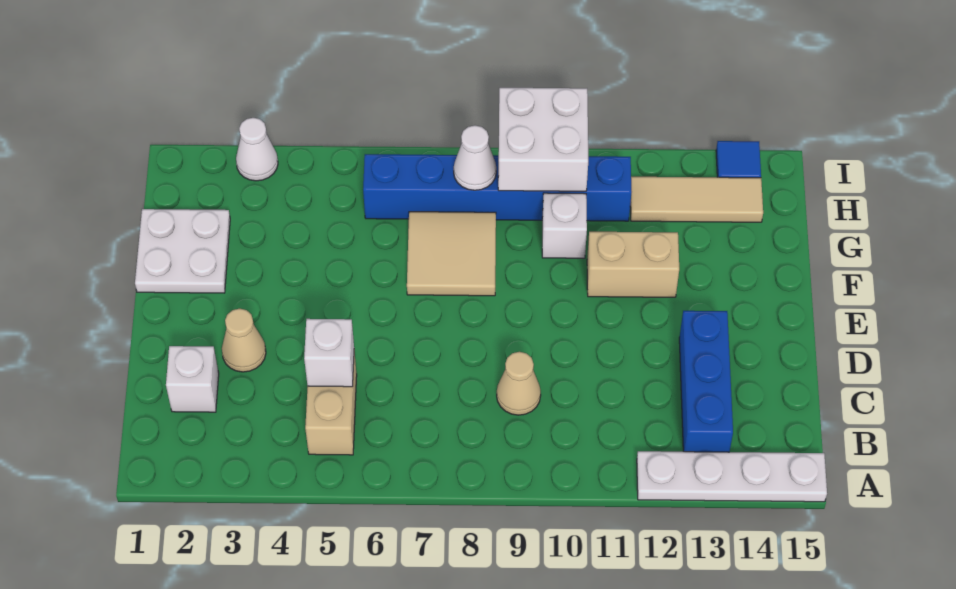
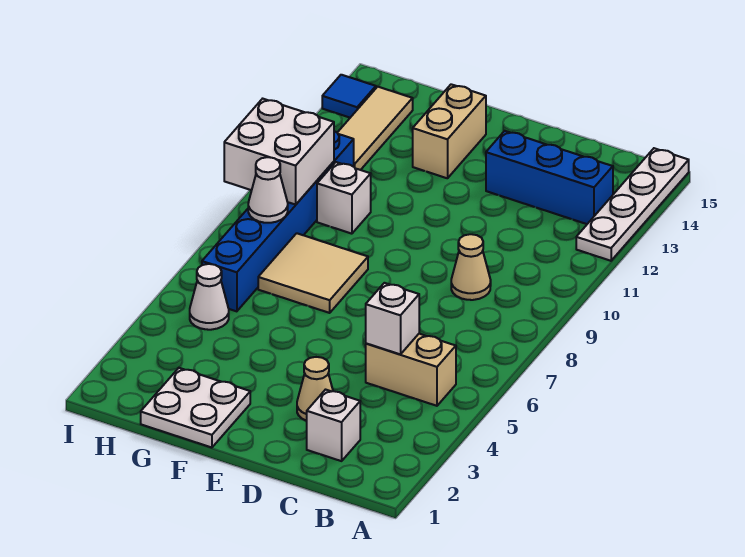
tan 1x2 brick [587,232,679,297] -> tan 1x2 brick moved to [413,84,486,178]
white 1x1 cone [236,118,278,181] -> white 1x1 cone moved to [190,264,229,330]

